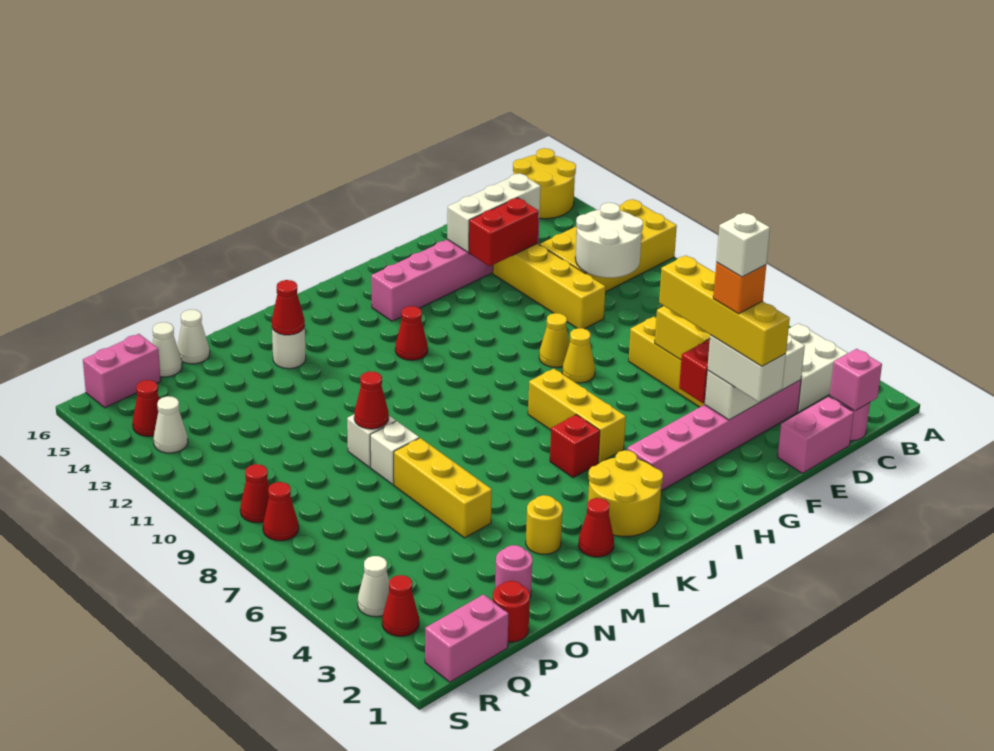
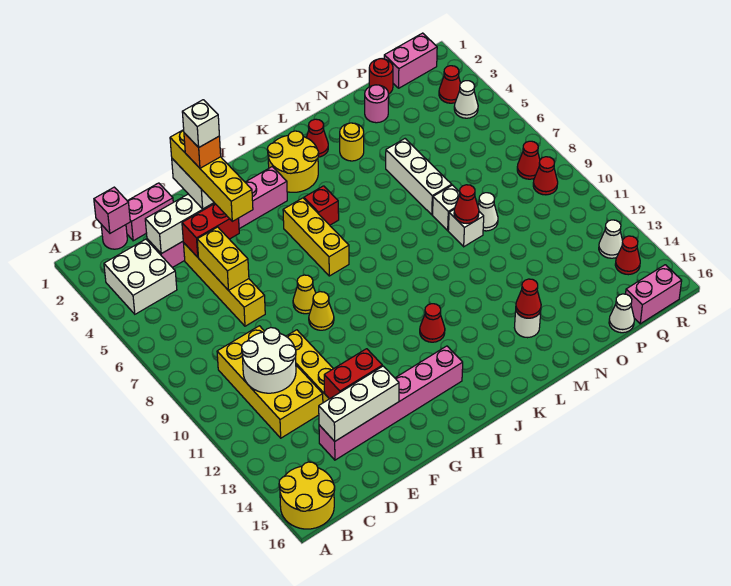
yellow 2x4 brick [540,199,677,292] -> yellow 2x4 brick turned to [217,326,323,438]
yellow 1x3 brick [394,438,492,538] -> white 1x3 brick [386,139,452,215]
white 1x1 cone [177,309,210,364] -> white 1x1 cone moved to [478,193,498,231]

